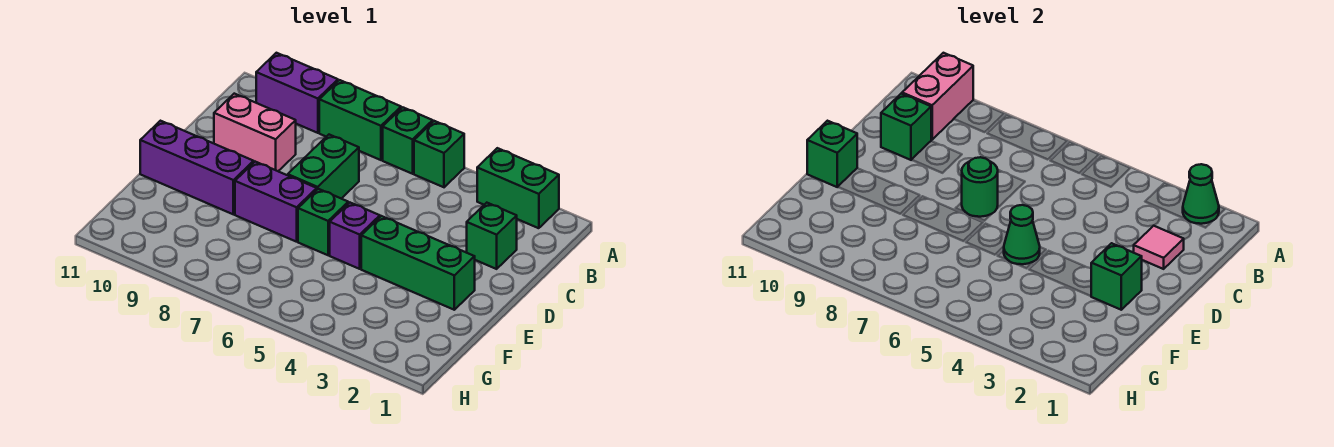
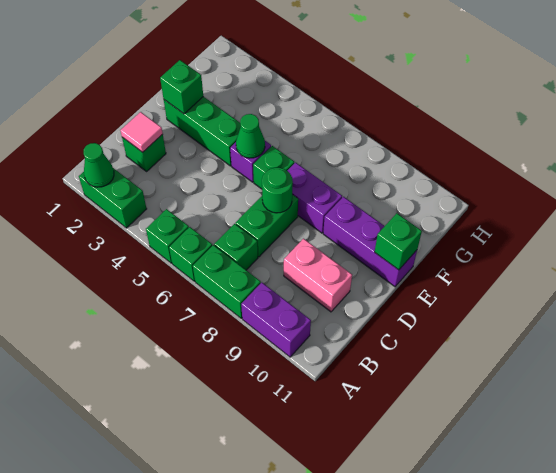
pink 1x2 brick [902,53,973,140] -> none
green 1x1 brick [881,94,931,160] -> green 1x1 brick moved to [214,224,258,270]

